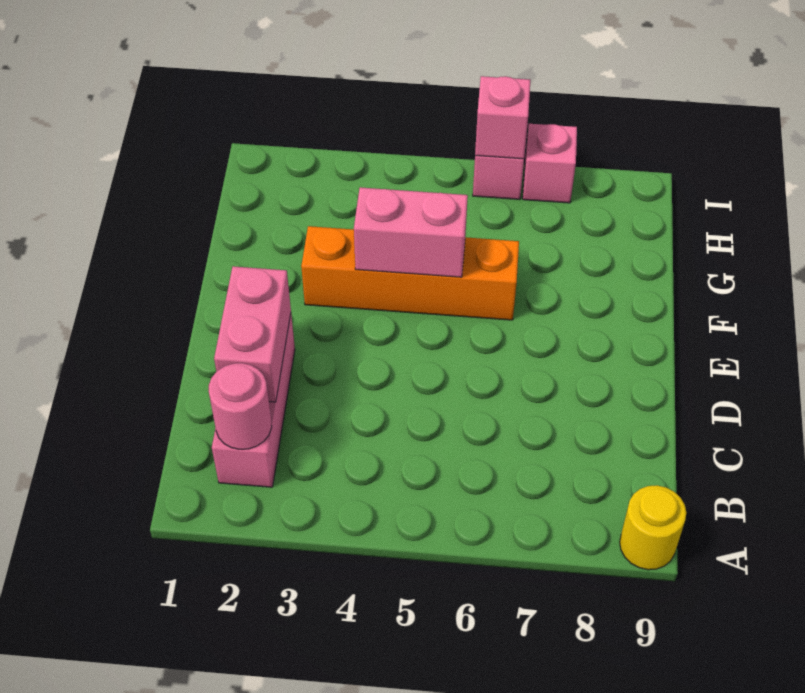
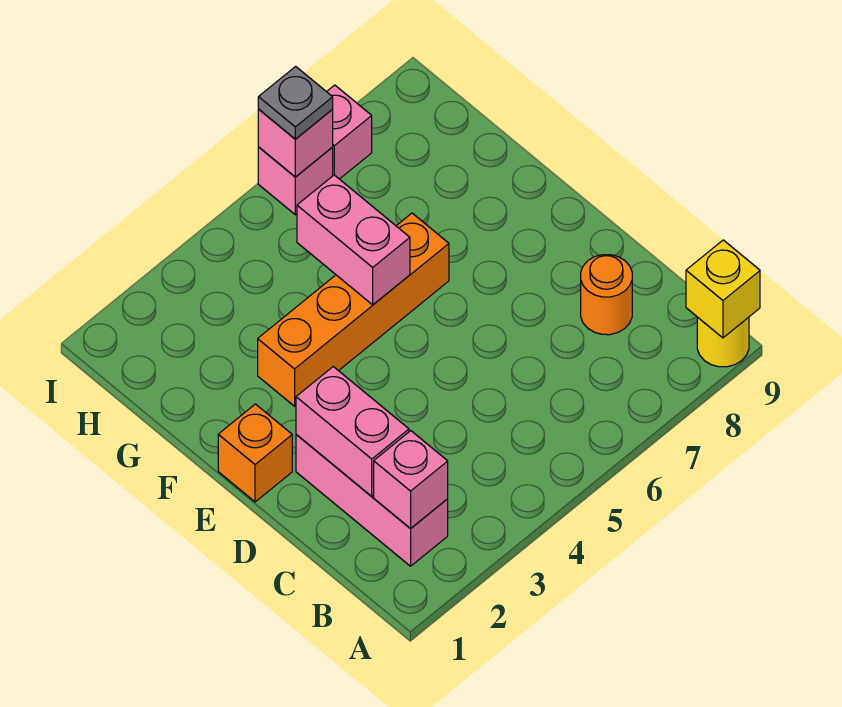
none -> yellow 1x1 brick [686,240,760,338]
pink 1x1 round brick [209,363,272,449] -> pink 1x1 brick [374,431,448,528]
none -> orange 1x1 round brick [581,255,632,335]
none -> orange 1x1 brick [218,404,292,502]
pink 1x2 brick [354,187,468,277] -> pink 1x2 brick turned to [297,175,410,305]
none -> grey 1x1 plate [258,66,333,139]

